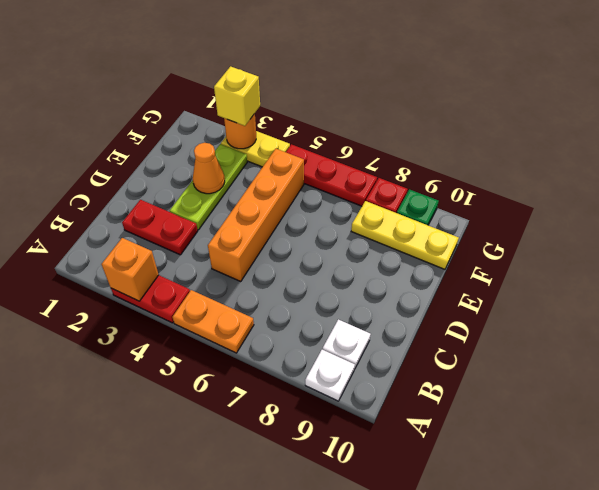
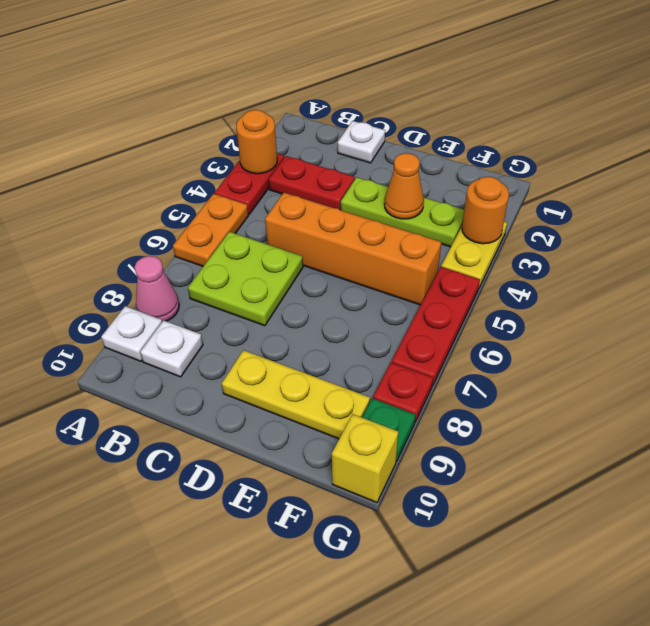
orange 1x1 brick [101,238,159,301] -> orange 1x1 round brick [236,110,277,174]
none -> pink 1x1 cone [134,256,179,321]
none -> lime 2x2 plate [188,232,303,326]
none -> white 1x1 plate [338,121,385,163]
red 1x2 plate [122,200,198,255] -> red 1x2 plate turned to [269,156,355,210]
yellow 1x3 plate [351,201,459,269] -> yellow 1x3 plate turned to [222,350,370,439]
yellow 1x1 brick [214,66,260,126] -> yellow 1x1 brick moved to [332,414,398,503]

